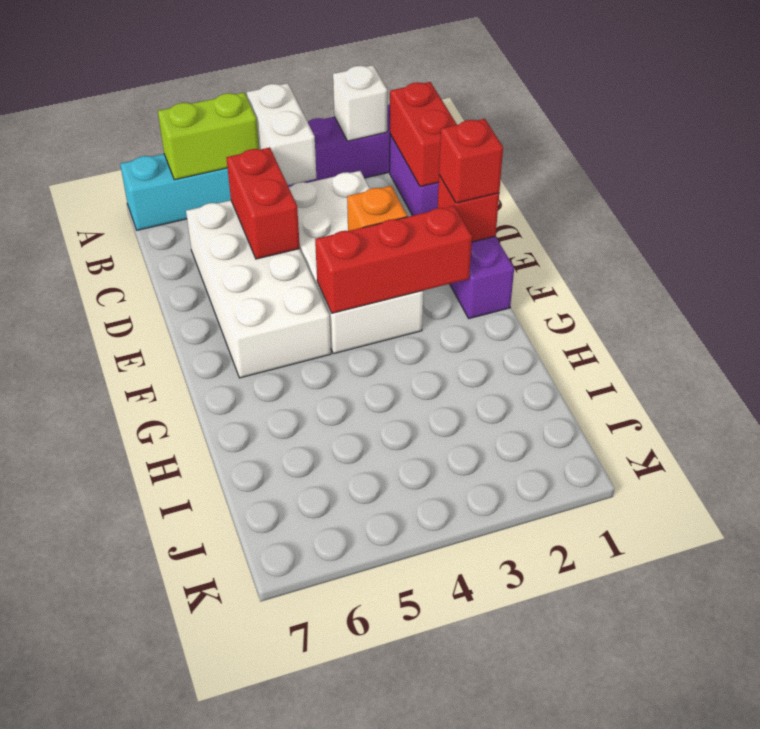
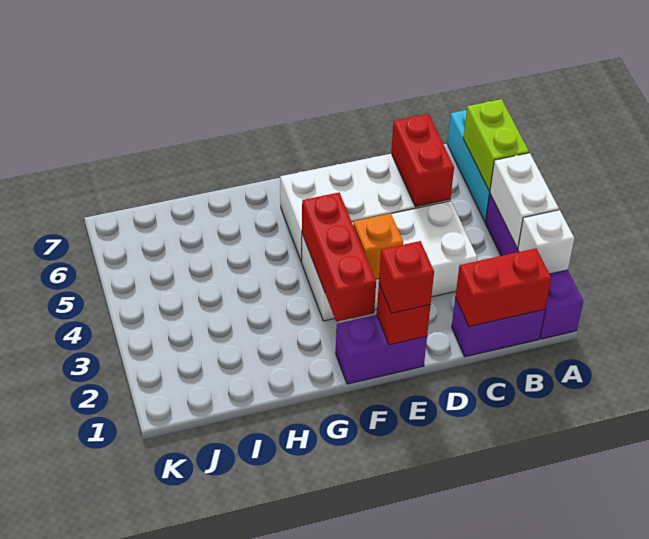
white 1x2 brick [247,83,316,185] -> white 1x2 brick turned to [490,153,559,248]
red 1x2 brick [226,147,300,259] -> red 1x2 brick turned to [391,114,454,207]

